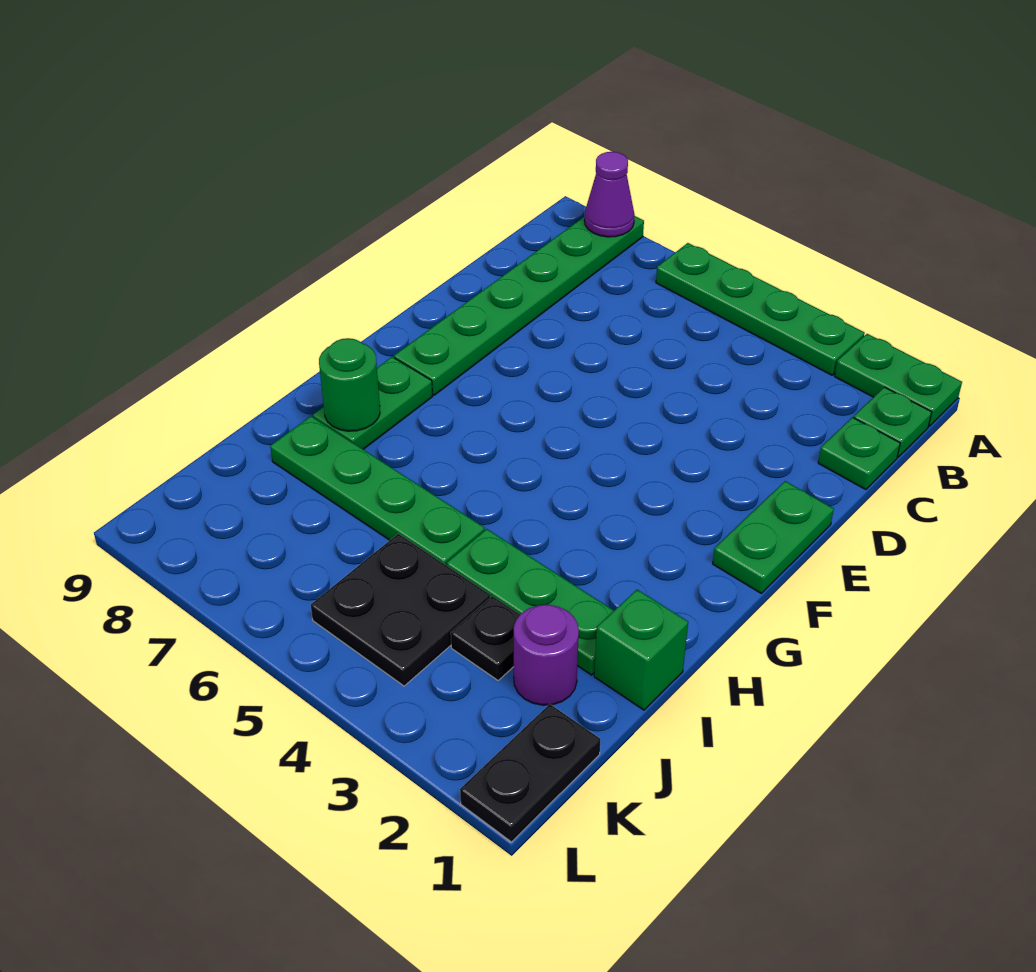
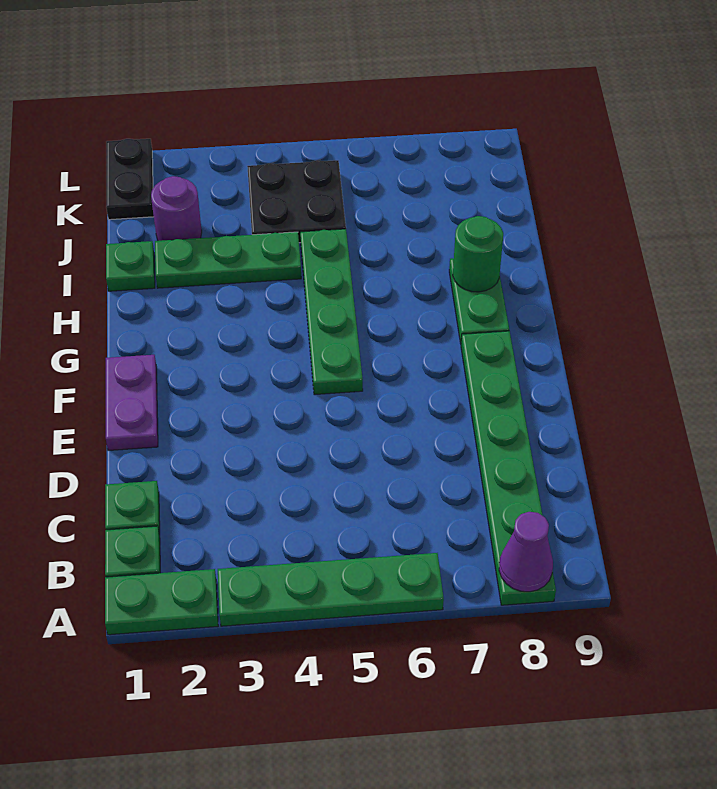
green 1x2 plate [713,481,834,593] -> purple 1x2 plate [106,355,158,451]
green 1x1 brick [594,590,688,710] -> green 1x1 plate [106,241,155,291]
green 1x4 plate [270,416,485,565] -> green 1x4 plate turned to [300,229,363,395]
black 1x1 plate [451,596,520,680] -> none

